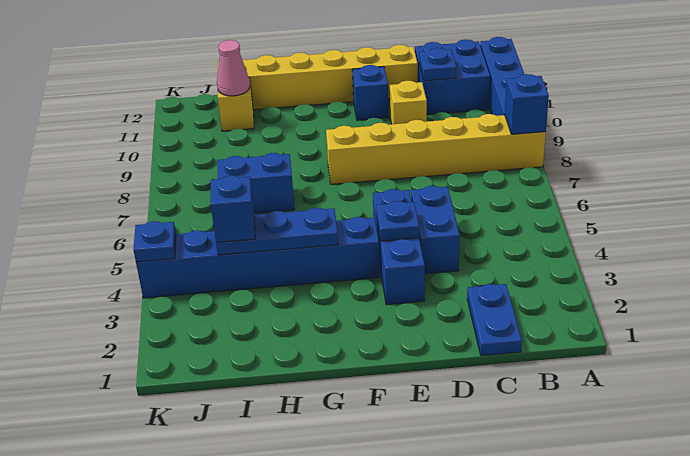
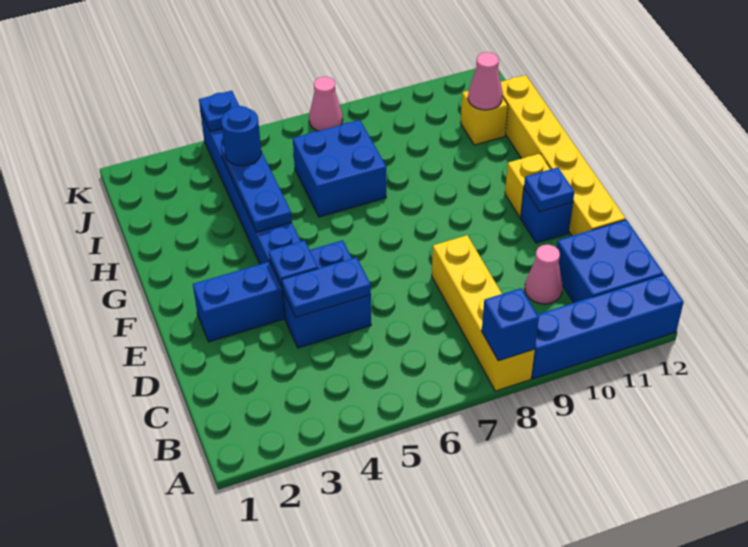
yellow 1x6 brick [326,114,546,184] -> yellow 1x4 brick [432,235,535,391]
blue 1x2 plate [467,284,522,356] -> blue 1x2 plate moved to [282,257,371,317]
none -> pink 1x1 cone [525,245,562,304]
blue 1x1 plate [419,48,456,81] -> blue 1x1 plate moved to [524,167,574,212]
yellow 1x1 brick [390,81,427,124] -> yellow 1x1 brick moved to [505,154,550,217]
blue 1x3 brick [373,189,425,305] -> blue 1x4 brick [193,240,352,342]
blue 1x2 brick [218,153,295,213] -> blue 2x2 brick [293,120,386,217]
blue 1x1 brick [211,176,255,243] -> blue 1x1 round brick [221,106,261,166]
none -> pink 1x1 cone [309,77,343,131]

